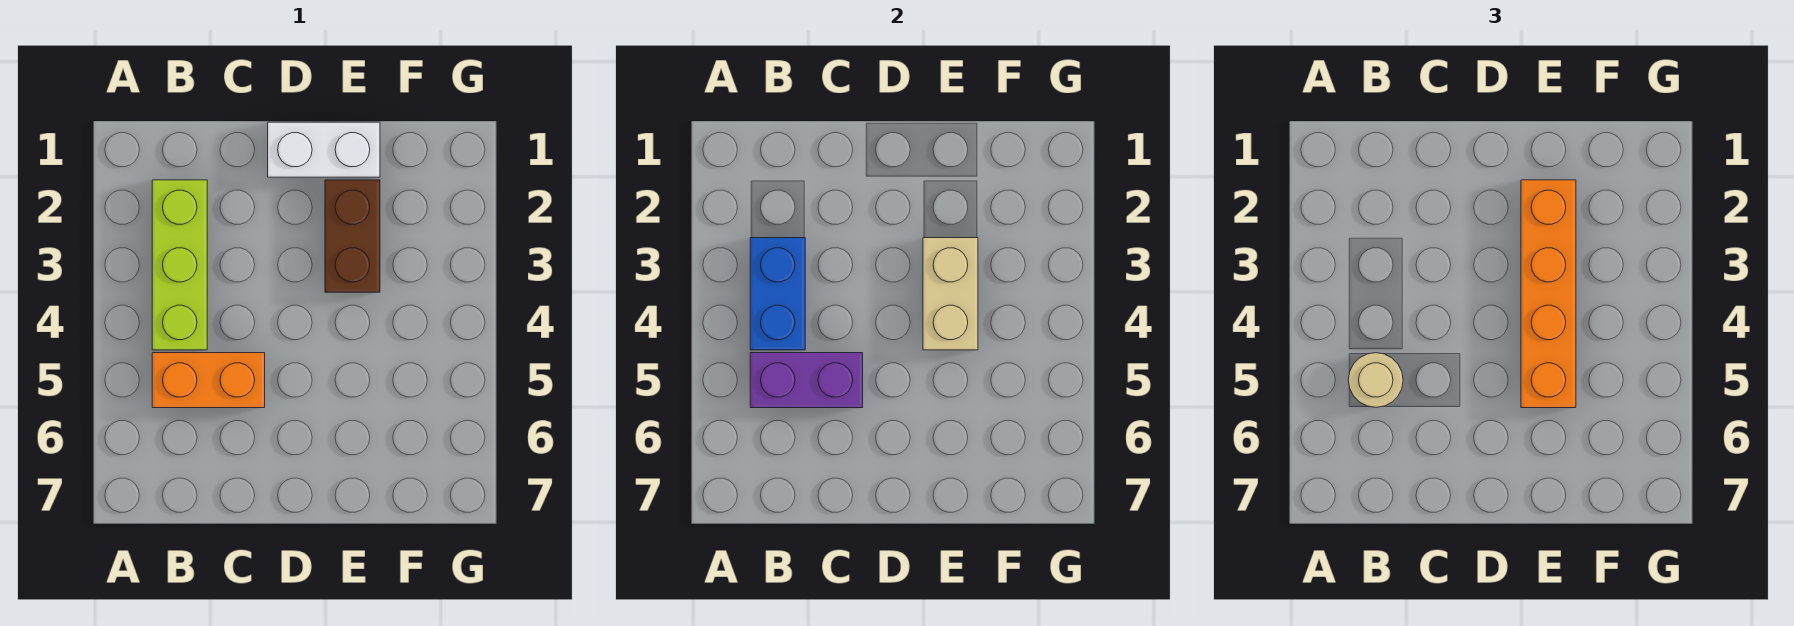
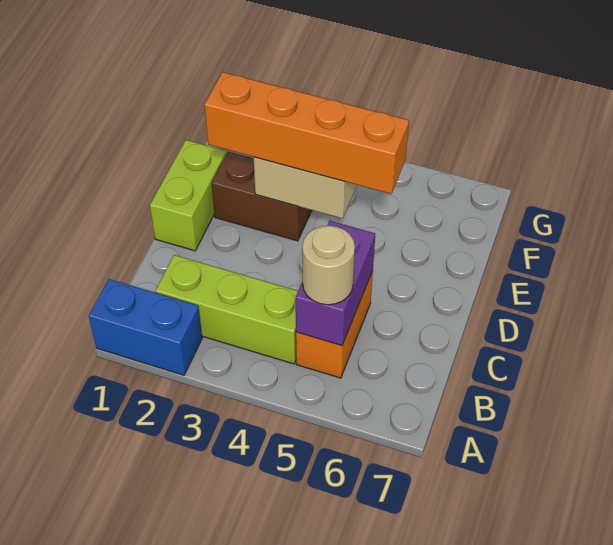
blue 1x2 brick [750,238,805,350] -> blue 1x2 brick moved to [89,279,202,375]
white 1x2 brick [268,122,380,177] -> lime 1x2 brick [150,140,226,251]

